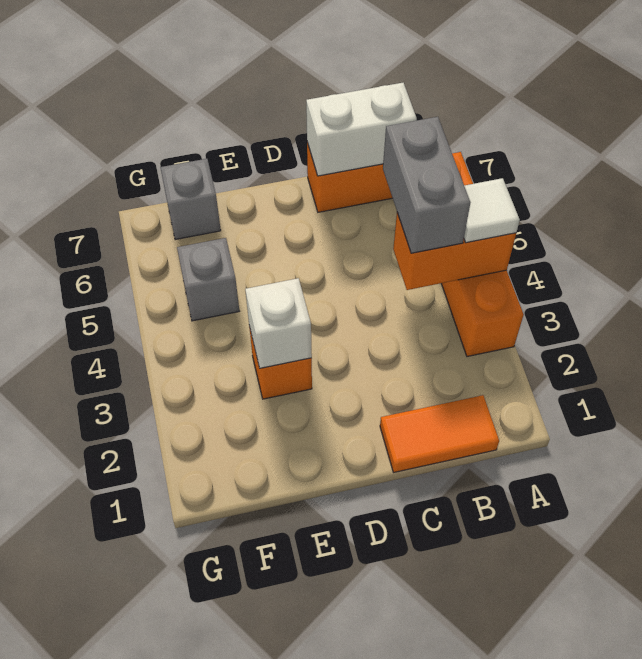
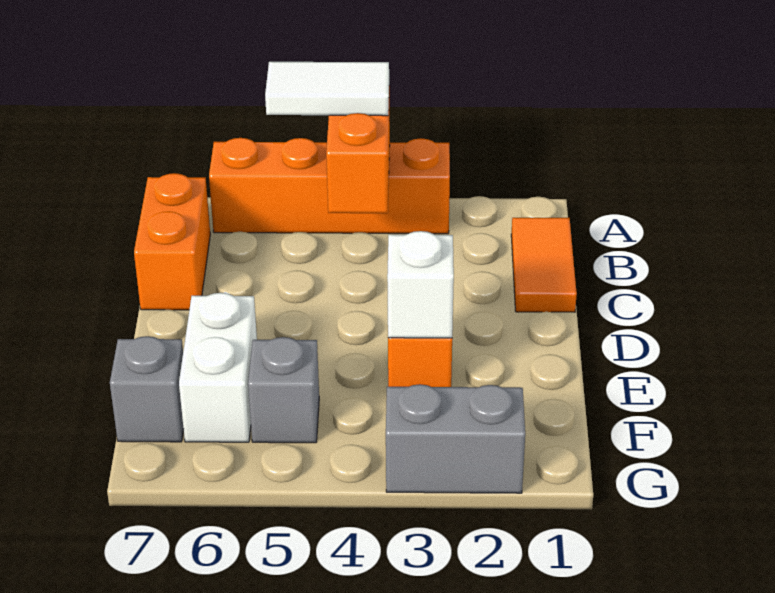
white 1x1 tile [464,178,520,243] -> white 1x2 tile [265,62,389,116]
grey 1x2 brick [383,117,470,253] -> grey 1x2 brick moved to [386,384,525,493]
white 1x2 brick [306,83,417,176] -> white 1x2 brick moved to [179,293,257,442]

